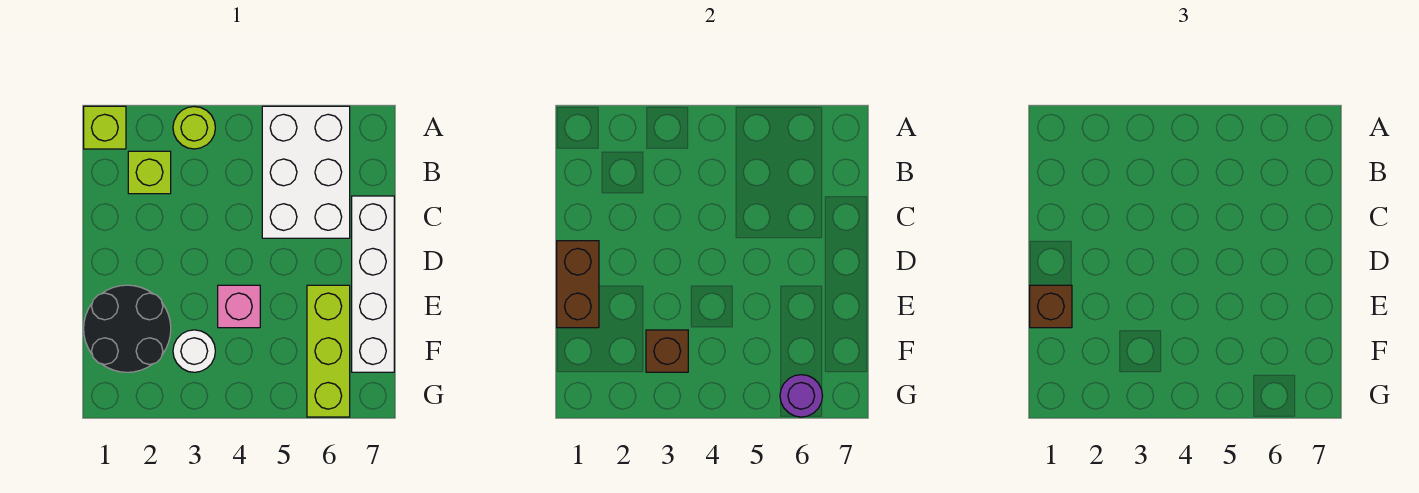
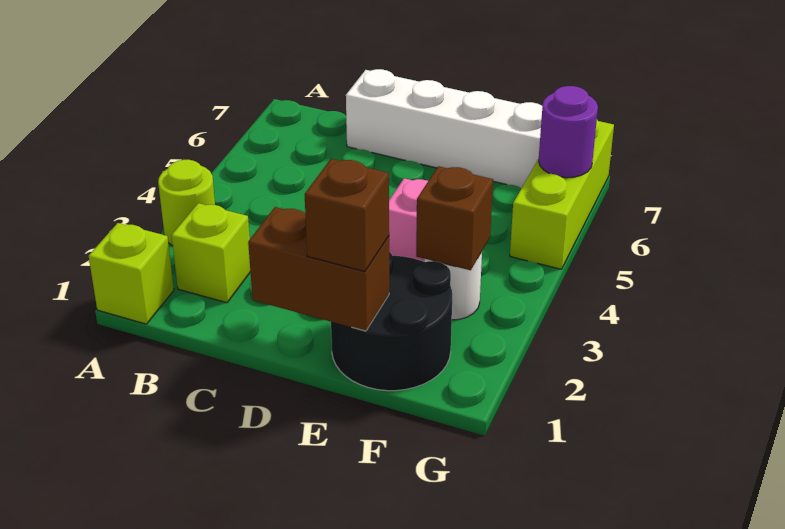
white 2x3 brick [262,106,350,238] -> none
lime 1x3 brick [307,285,350,417] -> lime 1x3 brick turned to [510,120,614,269]

